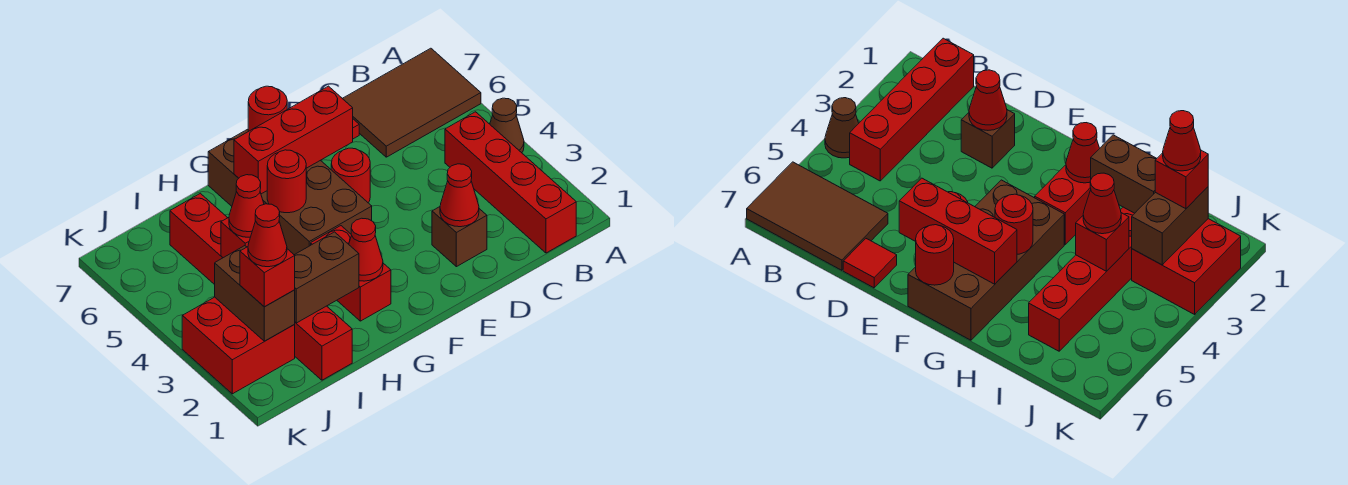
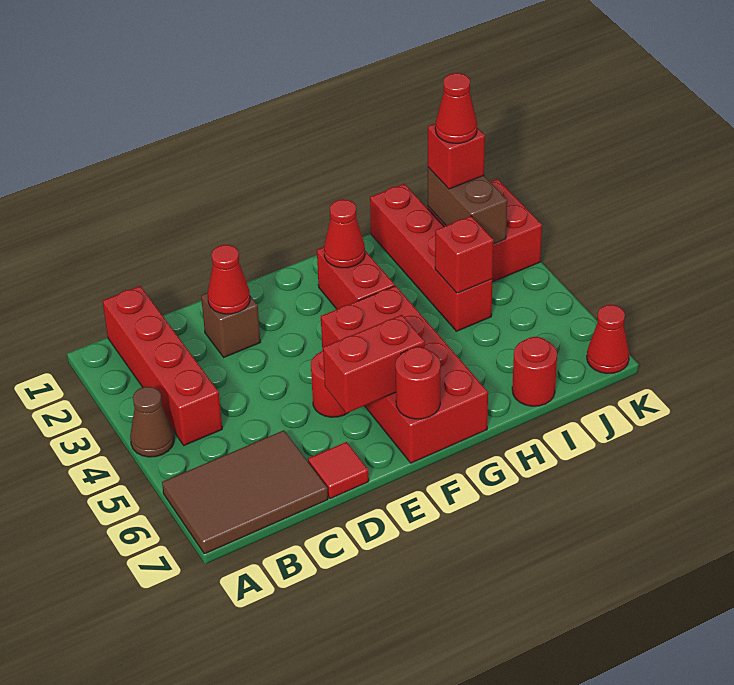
red 1x3 brick [234,86,353,194] -> red 1x2 brick [323,315,425,413]
brown 2x4 brick [208,129,372,255] -> red 2x4 brick [321,286,488,463]
red 1x1 round brick [267,150,306,213] -> red 1x1 round brick moved to [512,337,557,406]
brown 1x2 brick [295,232,359,323] -> none
red 1x6 brick [170,193,352,380] -> red 1x4 brick [370,184,493,331]
red 1x1 cone [229,175,264,237] -> red 1x1 cone moved to [587,305,629,373]

